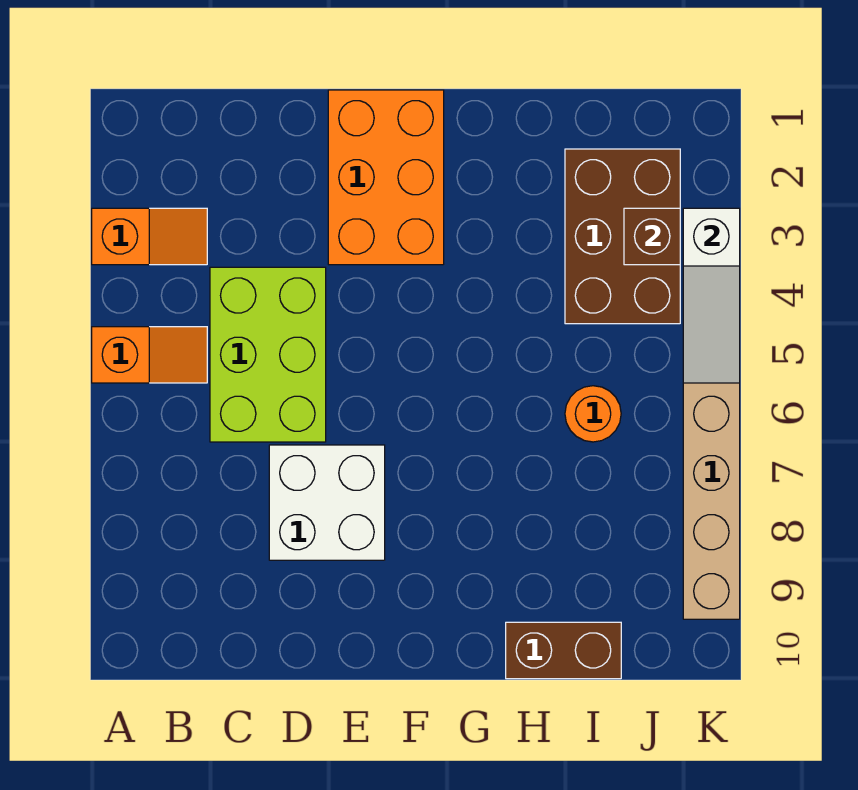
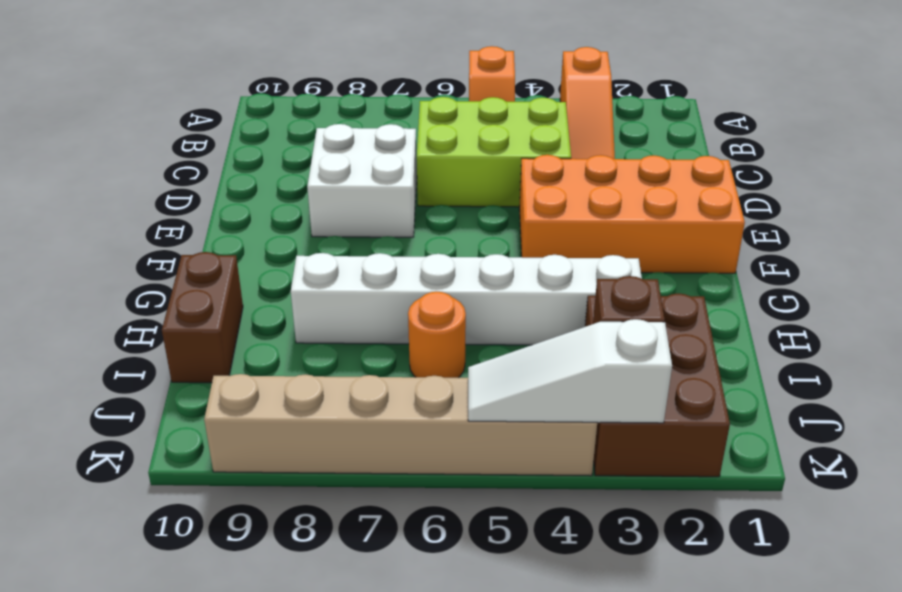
orange 1x2 slope [92,208,207,265] -> orange 1x3 slope [560,47,615,159]
orange 2x3 brick [328,90,444,265] -> orange 2x4 brick [519,155,745,273]
none -> white 1x6 brick [291,253,642,345]
brown 2x3 brick [565,149,680,324] -> brown 2x3 brick turned to [585,293,730,477]

